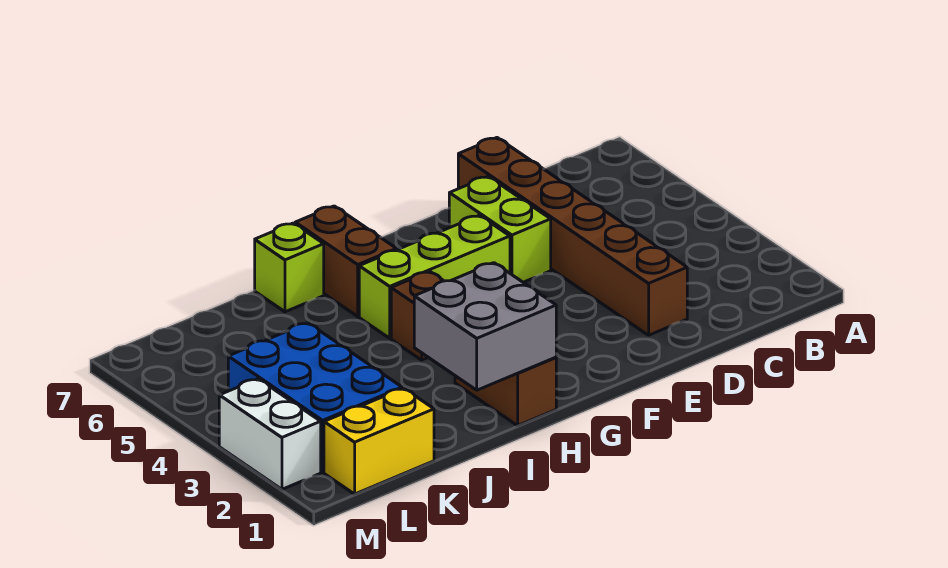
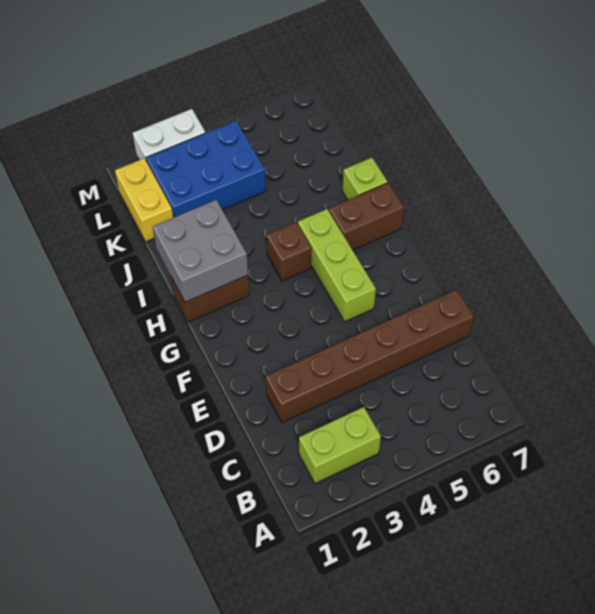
lime 1x2 brick [449,176,551,282] -> lime 1x2 brick moved to [299,407,381,484]

